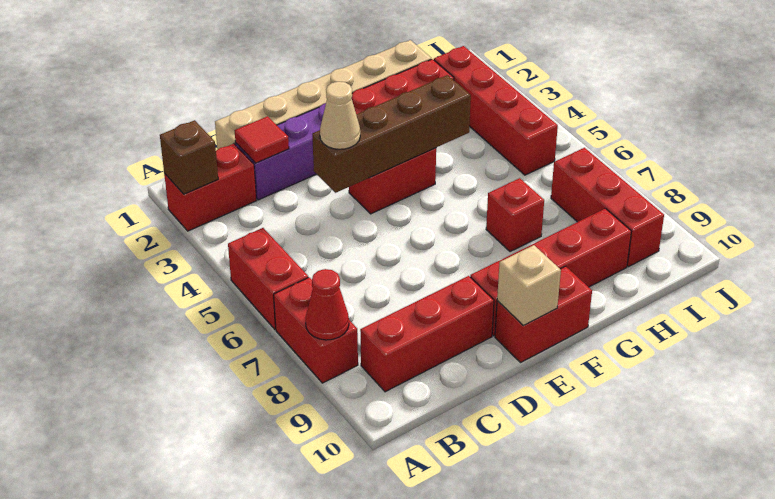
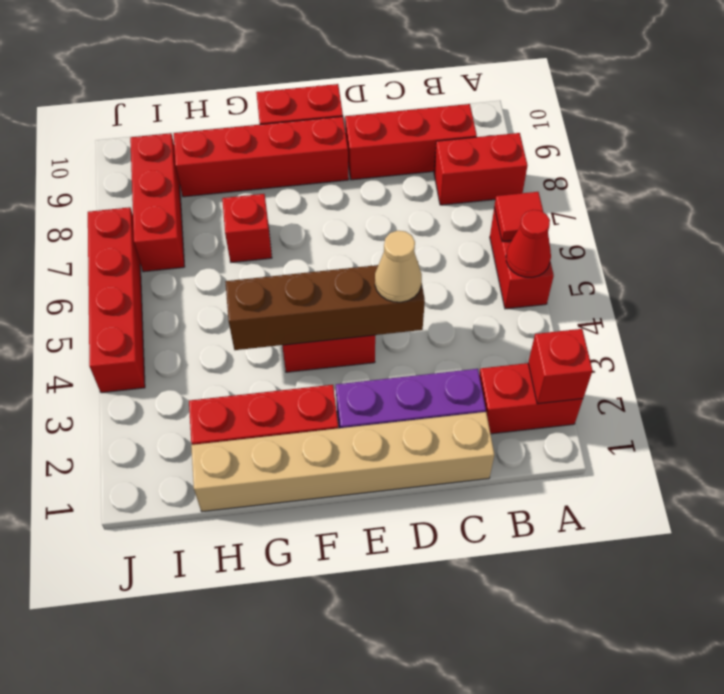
brown 1x1 brick [160,120,218,194] -> red 1x1 brick [528,329,593,404]
red 1x2 brick [274,277,358,383] -> red 1x2 brick turned to [434,133,528,205]
red 1x1 cone [305,269,349,340] -> red 1x1 cone moved to [506,210,551,277]
red 1x1 tile [235,116,289,163] -> red 1x1 tile moved to [494,192,543,242]
tan 1x1 brick [497,245,561,326] -> none
red 1x4 brick [434,46,558,175] -> red 1x4 brick moved to [88,207,145,393]

